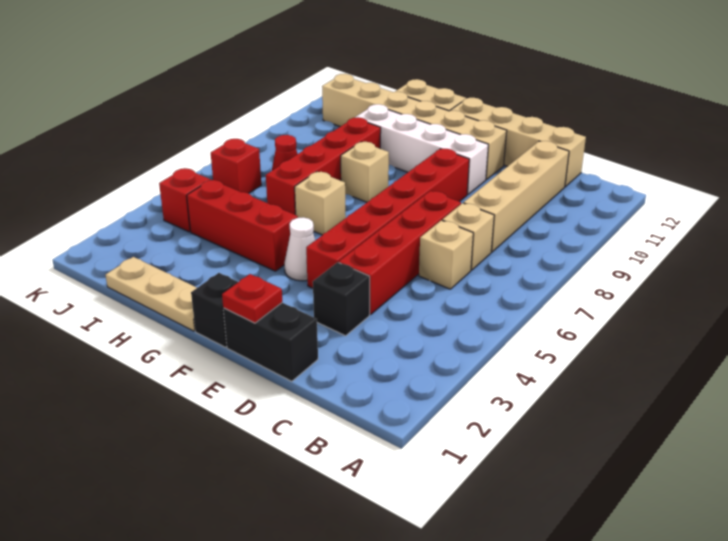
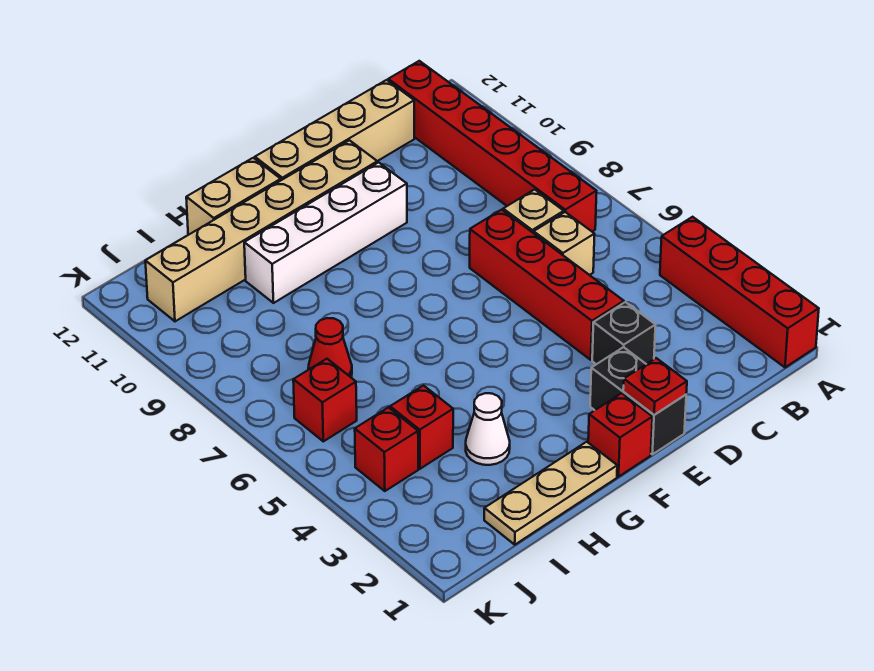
tan 1x4 brick [464,141,569,252] -> none
black 1x2 brick [223,303,318,381] -> black 1x2 brick turned to [590,347,686,454]
red 1x6 brick [306,149,469,288] -> red 1x6 brick moved to [388,61,597,231]
black 1x1 brick [191,273,238,347] -> red 1x1 brick [588,393,652,477]
white 1x1 cone [284,217,315,281] -> white 1x1 cone moved to [466,393,510,465]
red 1x3 brick [187,180,298,271] -> red 1x1 brick [390,386,453,469]
tan 1x1 brick [295,172,346,235] -> none
tan 1x1 brick [341,142,389,202] -> none
red 1x4 brick [266,117,381,215] -> red 1x4 brick moved to [660,217,819,367]

